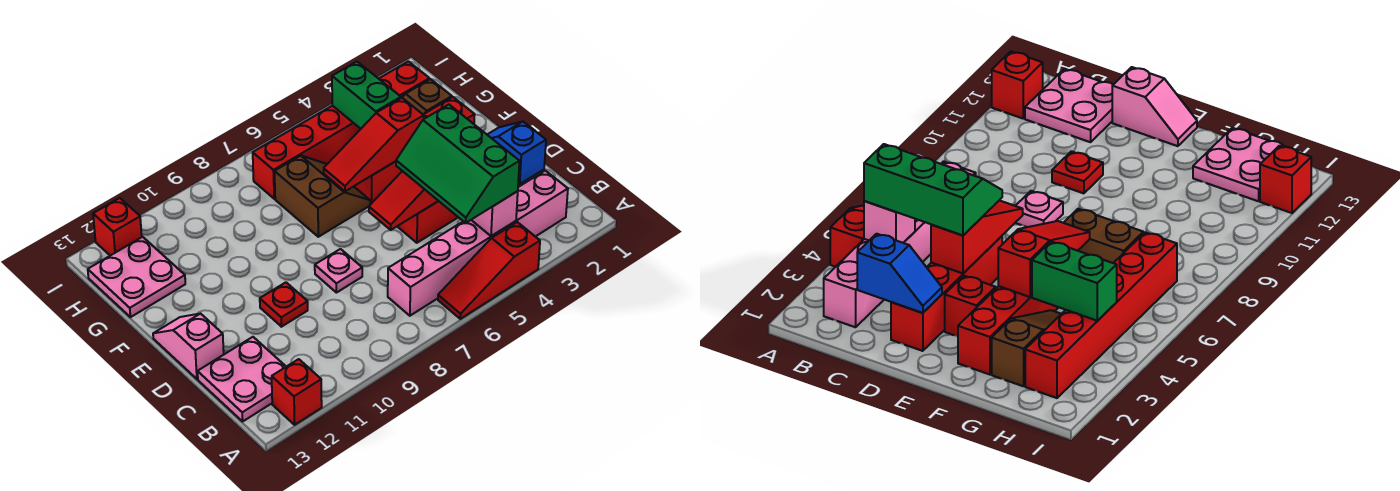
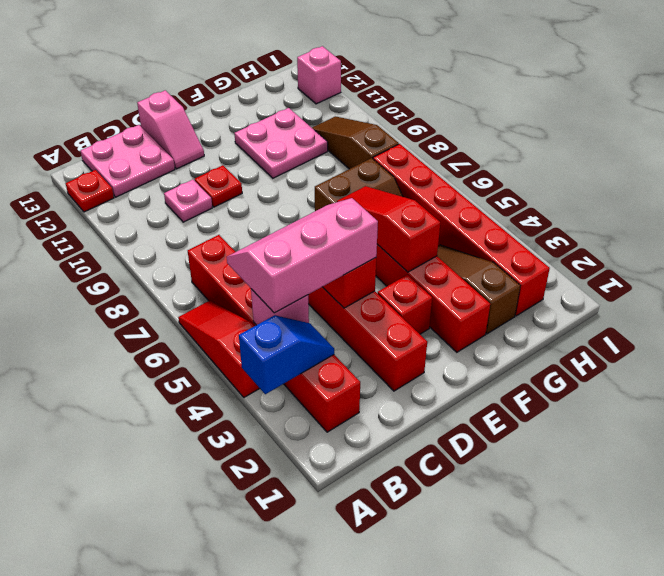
red 1x1 brick [272,359,322,425] -> red 1x1 plate [66,170,114,212]
pink 1x6 brick [388,171,568,316] -> red 1x6 brick [188,235,360,432]
green 2x3 slope [396,105,519,223] -> pink 2x3 slope [227,198,378,313]
blue 1x2 slope [487,122,546,184] -> blue 1x2 slope moved to [239,315,334,394]
pink 1x1 plate [315,249,362,293] -> pink 1x1 plate moved to [164,180,212,222]
pink 1x2 slope [153,314,224,379] -> pink 1x2 slope turned to [137,90,204,169]
green 1x2 brick [332,62,401,129] -> none
pink 2x2 plate [88,237,185,317] -> pink 2x2 plate moved to [234,108,328,178]
none -> brown 1x3 slope [312,116,399,169]
red 1x1 brick [93,198,142,256] -> pink 1x1 brick [297,46,341,104]

